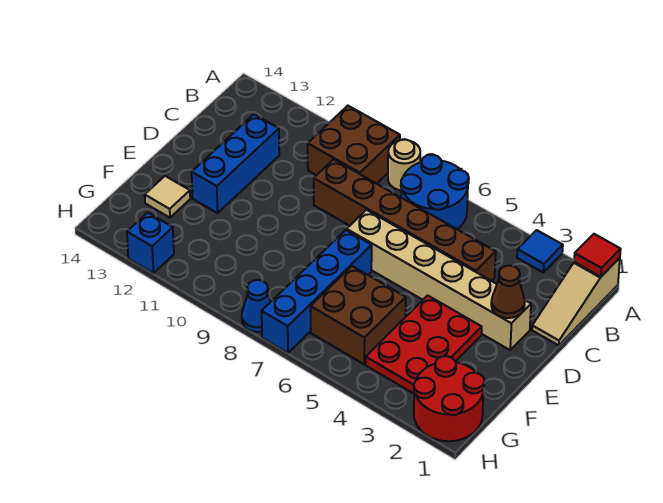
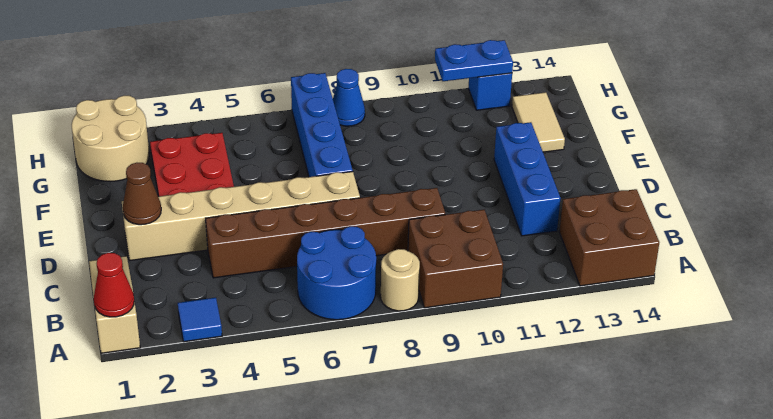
red 1x1 tile [574,234,621,277] -> red 1x1 cone [94,253,134,317]
brown 2x2 brick [311,266,406,364] -> brown 2x2 brick moved to [559,189,659,286]
tan 1x1 tile [145,176,190,218] -> tan 1x2 tile [512,92,565,152]
red 2x2 round brick [414,356,484,441] -> tan 2x2 round brick [72,96,149,182]
none -> blue 1x2 plate [435,40,513,81]

